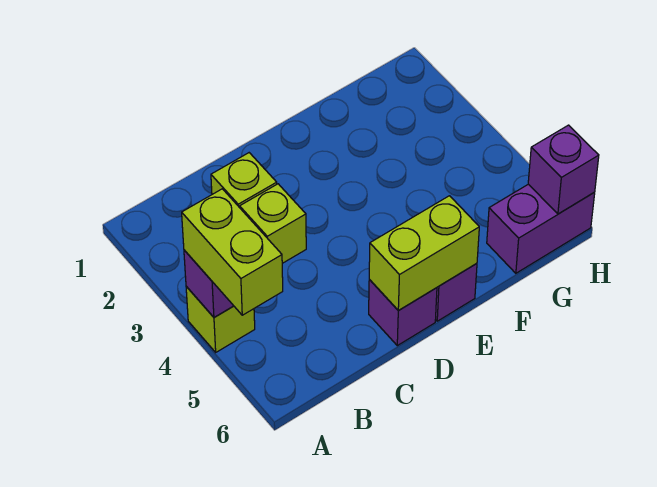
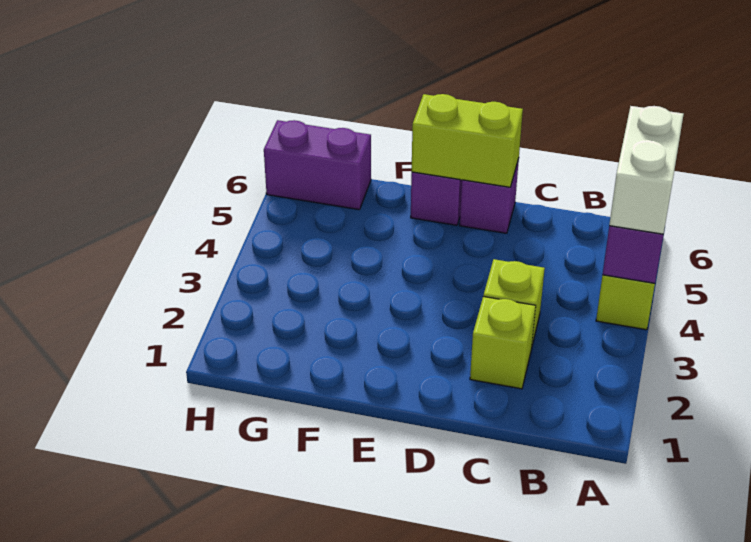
lime 1x2 brick [182,189,283,315] -> white 1x2 brick [609,106,684,234]
purple 1x1 brick [528,125,599,214] -> none

